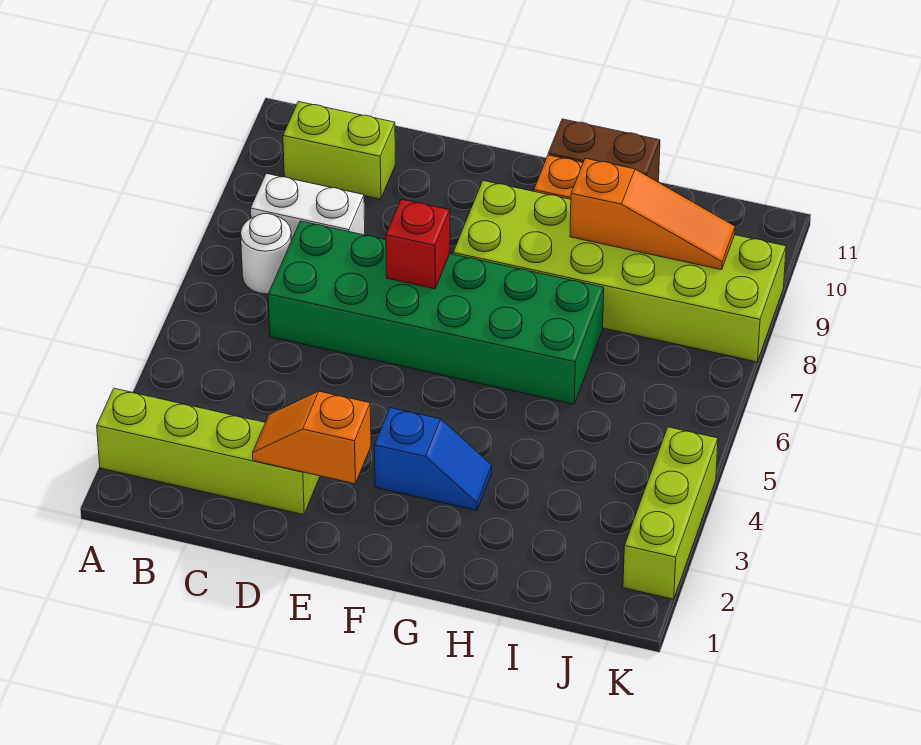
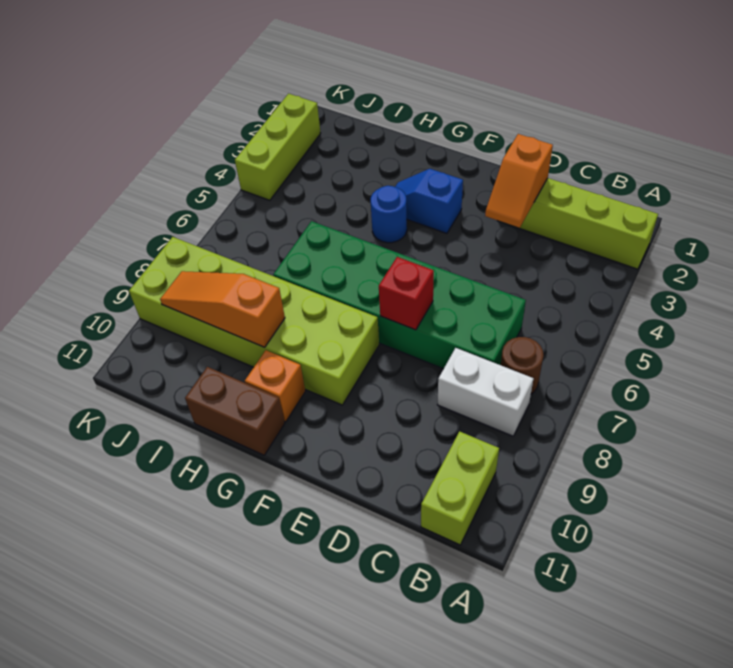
white 1x1 round brick [241,214,291,294] -> brown 1x1 round brick [501,337,544,394]
lime 1x2 brick [283,102,395,199] -> lime 1x2 brick turned to [421,431,499,545]
orange 1x2 slope [253,391,371,484] -> orange 1x2 slope turned to [485,134,553,228]
none -> blue 1x1 round brick [371,186,407,243]

